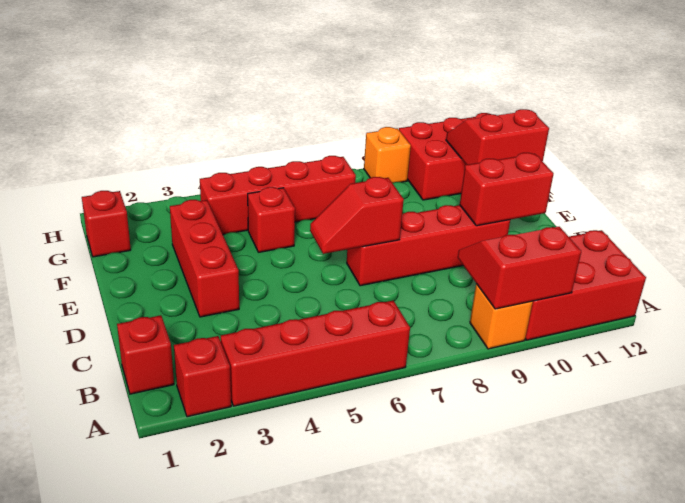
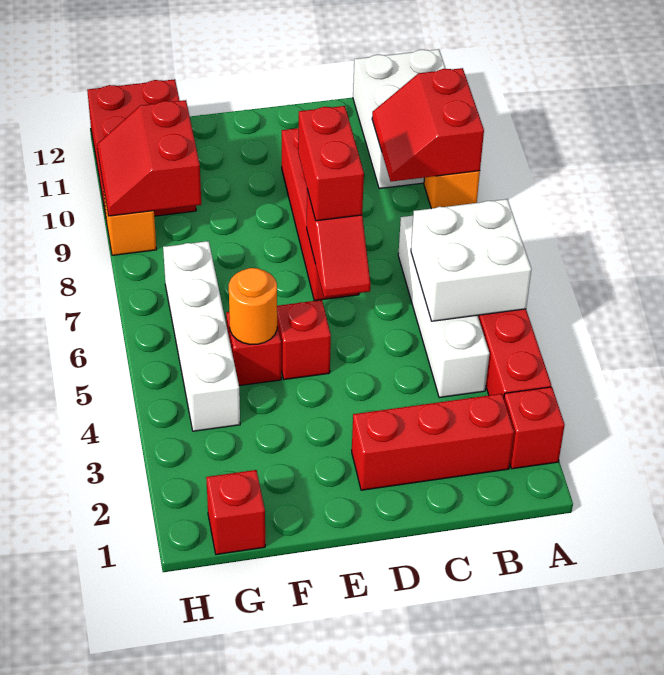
none -> white 2x2 brick [411,199,531,321]
red 2x3 brick [525,230,646,340] -> white 2x3 brick [353,49,446,189]
red 1x1 brick [117,315,174,394] -> red 1x1 brick moved to [277,300,331,380]
none -> white 1x4 brick [398,216,490,398]
red 1x3 brick [170,200,239,317] -> red 1x3 brick moved to [352,394,514,490]
red 1x2 brick [460,153,554,226] -> red 1x2 brick moved to [298,106,364,221]
none -> orange 1x1 round brick [229,268,277,345]
red 2x2 slope [446,109,549,165] -> red 2x2 slope moved to [97,100,201,216]
red 1x4 brick [200,156,356,234] -> white 1x4 brick [163,241,240,431]

